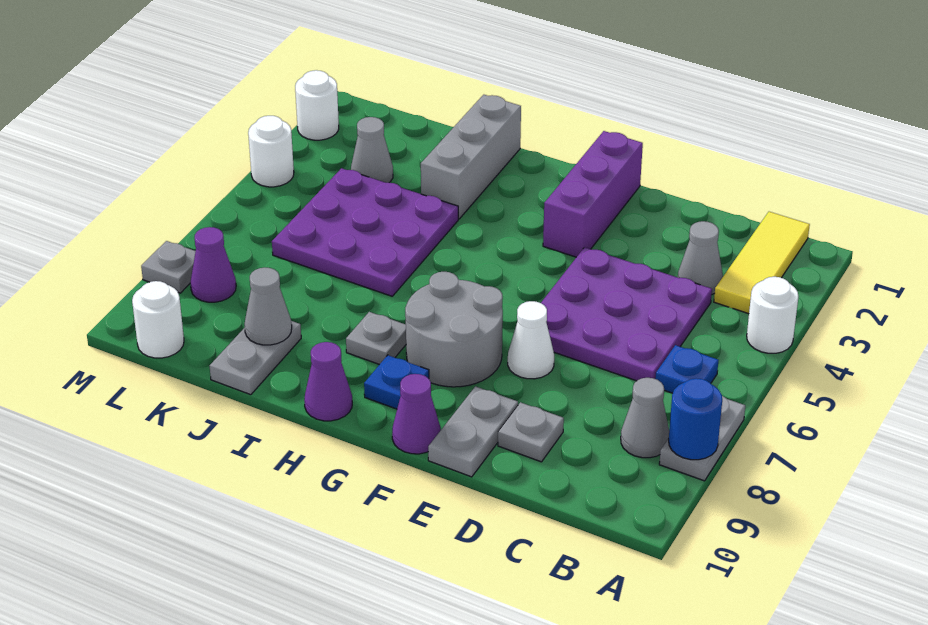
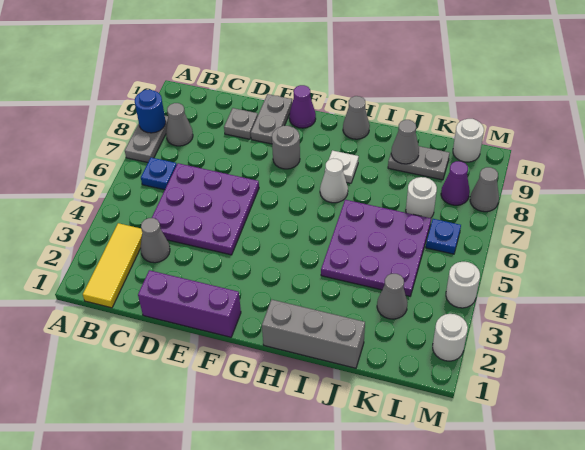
white 1x1 round brick [747,277,798,353] -> white 1x1 round brick moved to [406,177,437,218]
white 1x1 cone [508,301,554,379] -> white 1x1 cone moved to [320,159,348,203]
purple 1x3 brick [543,131,643,257] -> purple 1x3 brick turned to [138,270,241,337]
grey 2x2 round brick [405,272,503,387] -> grey 1x1 round brick [272,126,300,169]
blue 1x1 plate [364,355,429,409] -> blue 1x1 plate moved to [426,219,461,254]
grey 1x1 plate [346,312,406,365] -> white 1x1 plate [325,150,359,183]
purple 1x1 cone [304,342,352,421] -> grey 1x1 cone [343,96,370,139]
grey 1x3 brick [421,95,521,219] -> grey 1x3 brick turned to [262,300,365,368]
grey 1x2 plate [210,321,301,395] -> grey 1x2 plate turned to [388,146,450,180]
grey 1x1 plate [141,241,196,293] -> grey 1x1 cone [470,167,499,212]

